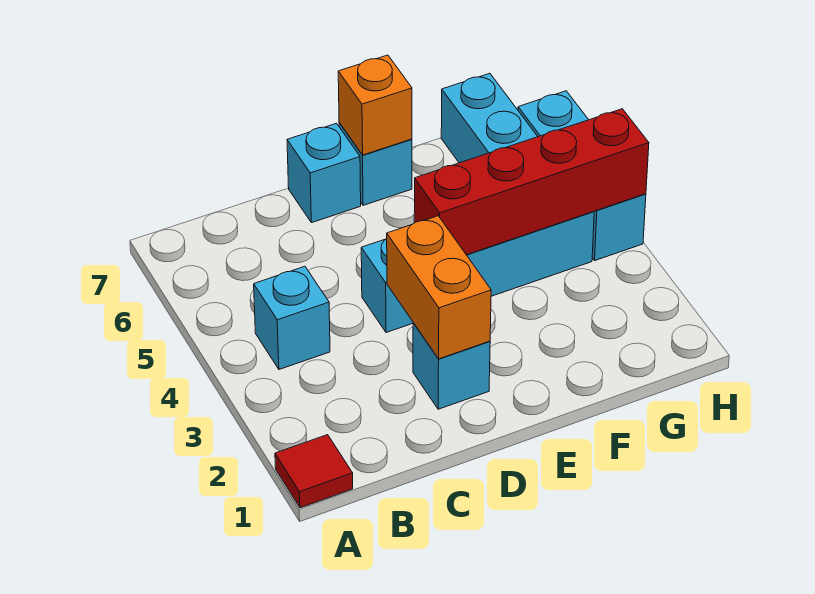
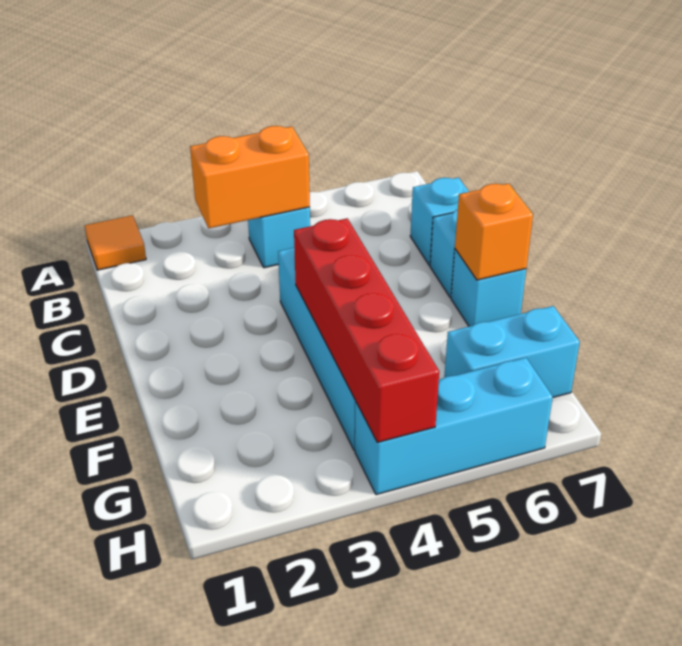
red 1x1 tile [275,435,353,508] -> orange 1x1 tile [85,215,146,270]
cyan 1x1 brick [413,323,490,409] -> cyan 1x1 brick moved to [410,178,469,265]
orange 1x2 brick [387,216,491,359] -> orange 1x2 brick moved to [190,126,310,228]

